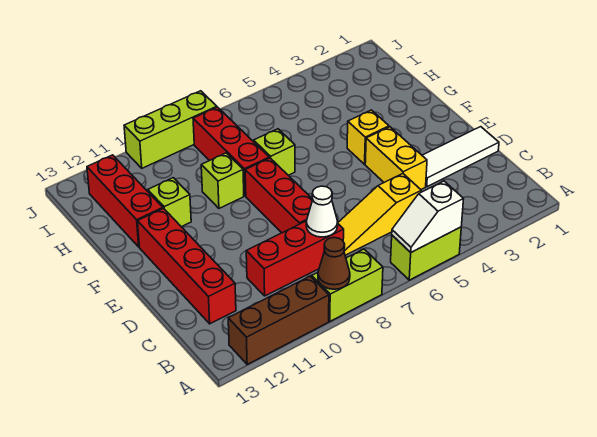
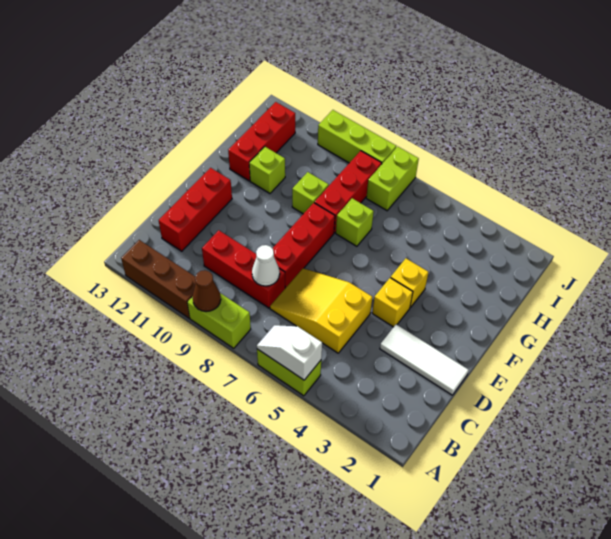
yellow 1x3 slope [338,174,421,255] -> yellow 2x3 slope [270,268,372,353]
red 1x4 brick [138,209,236,324] -> red 1x3 brick [159,168,232,251]
yellow 1x2 brick [365,127,427,189] -> yellow 1x1 brick [372,278,413,327]
none -> lime 1x2 brick [366,147,419,211]

